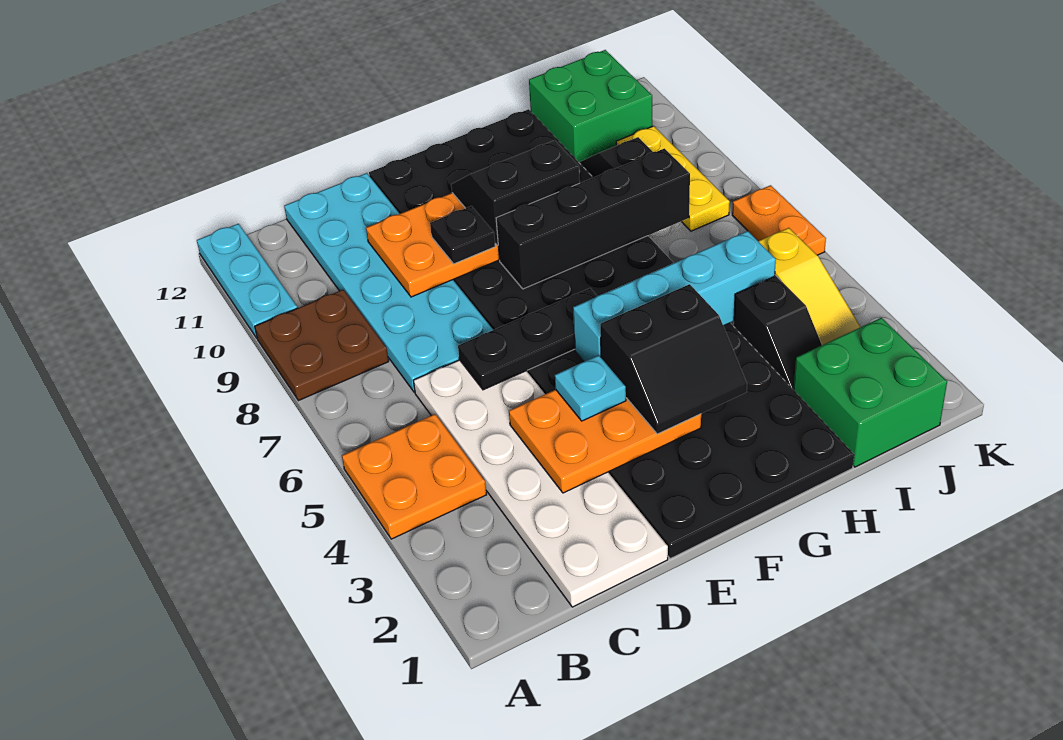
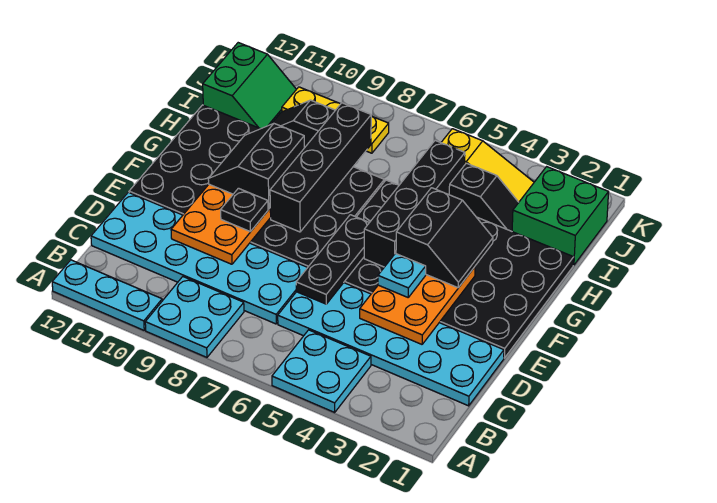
orange 2x2 plate [342,414,487,539] -> cyan 2x2 plate [272,330,371,412]
brown 2x2 plate [255,290,389,401] -> cyan 2x2 plate [145,277,244,357]
white 2x6 plate [413,360,668,607] -> cyan 2x6 plate [278,283,504,406]
cyan 1x4 brick [573,231,776,362] -> black 1x4 brick [364,141,465,267]
green 2x2 brick [529,50,652,162] -> green 2x2 slope [203,43,296,129]
orange 1x2 plate [732,185,826,255] -> none

